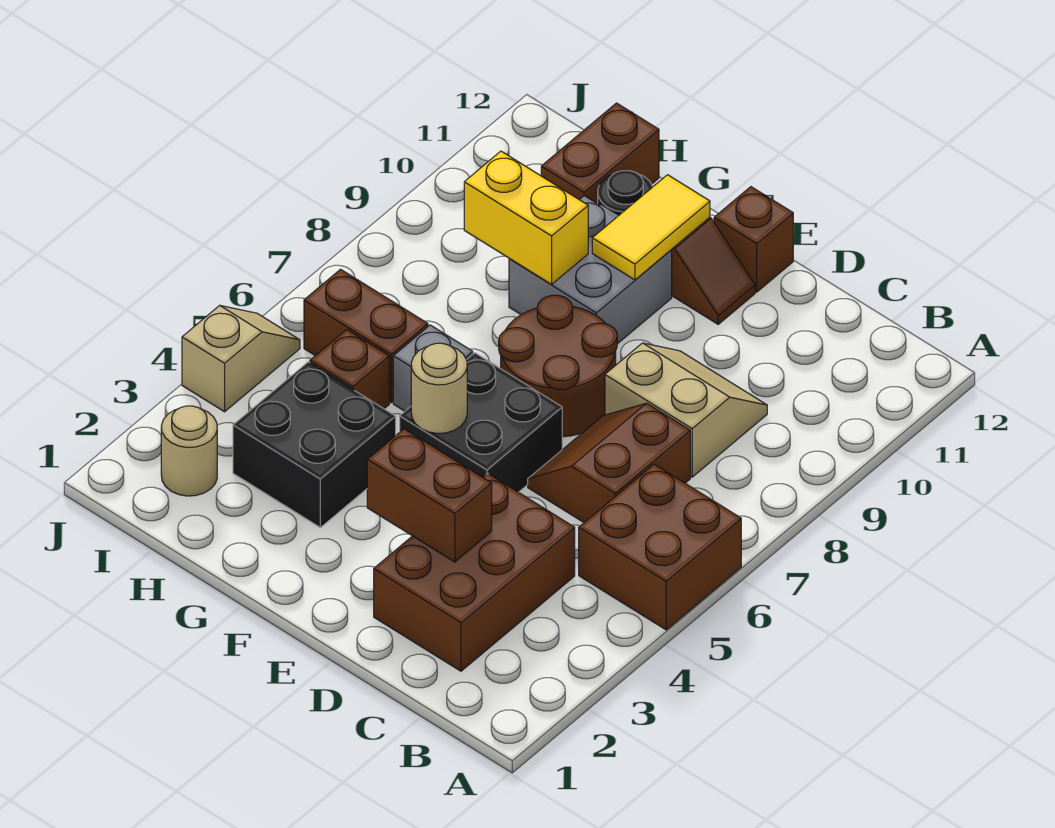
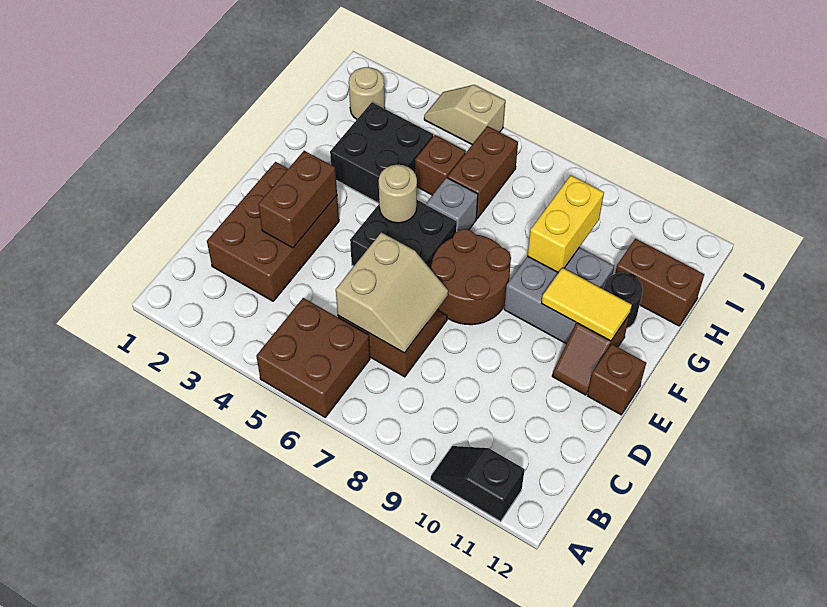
none -> black 1x2 slope [431,446,525,521]
brown 2x3 brick [374,473,575,671] -> brown 2x3 brick turned to [207,162,339,301]
tan 2x2 slope [605,343,767,477] -> tan 2x2 slope moved to [336,232,448,353]
tan 1x2 slope [182,305,300,412] -> tan 1x2 slope turned to [424,85,505,145]

